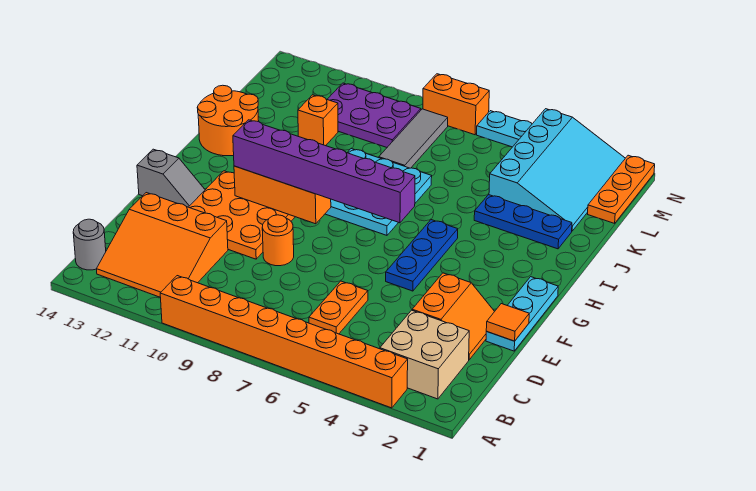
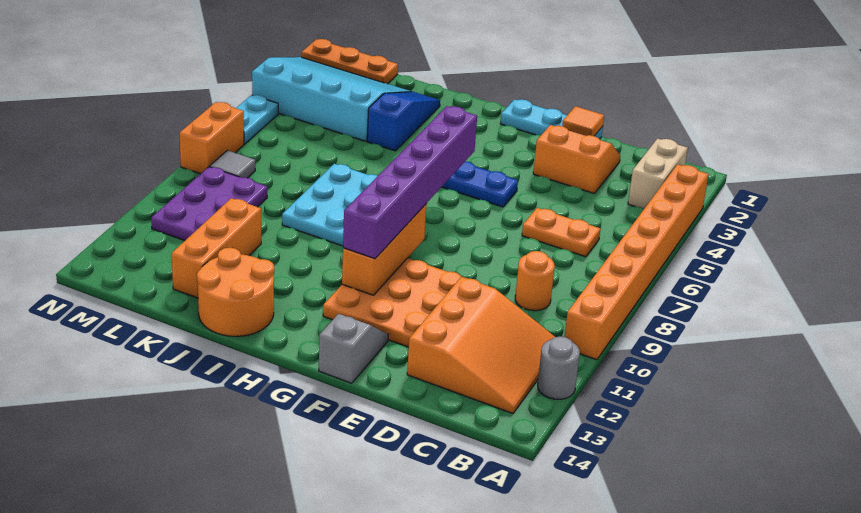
tan 2x2 brick [380,310,469,399] -> tan 1x2 brick [628,138,688,209]
grey 1x1 round brick [73,219,106,270] -> grey 1x1 round brick moved to [538,336,580,399]
orange 1x1 round brick [262,215,294,266] -> orange 1x1 round brick moved to [515,251,555,311]
blue 1x3 plate [474,195,572,249] -> blue 1x3 slope [367,92,440,151]
grey 1x3 tile [379,109,448,168] -> grey 1x1 tile [210,150,255,178]
orange 1x1 brick [298,95,338,146] -> orange 1x3 brick [172,198,261,298]

